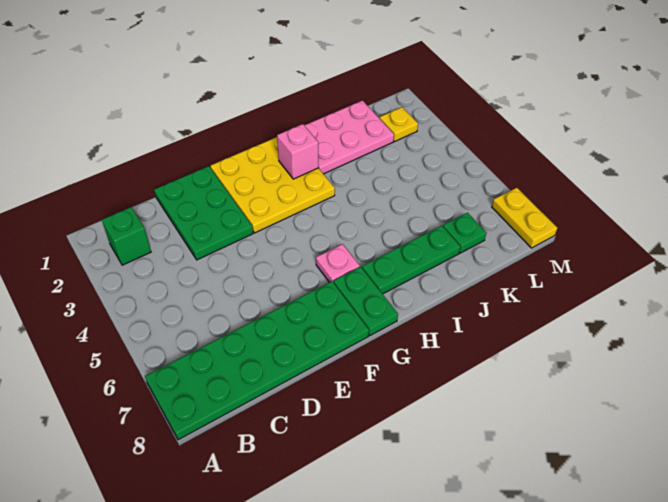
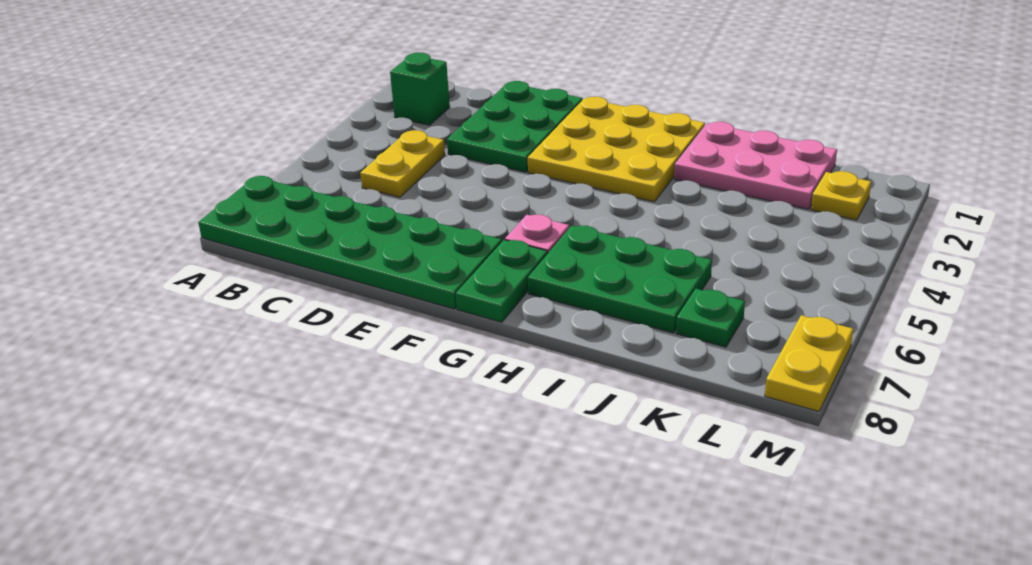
none -> yellow 1x2 plate [360,130,445,197]
pink 1x1 brick [277,124,319,179] -> none
green 1x3 plate [362,226,461,294] -> green 2x3 plate [528,226,712,333]

